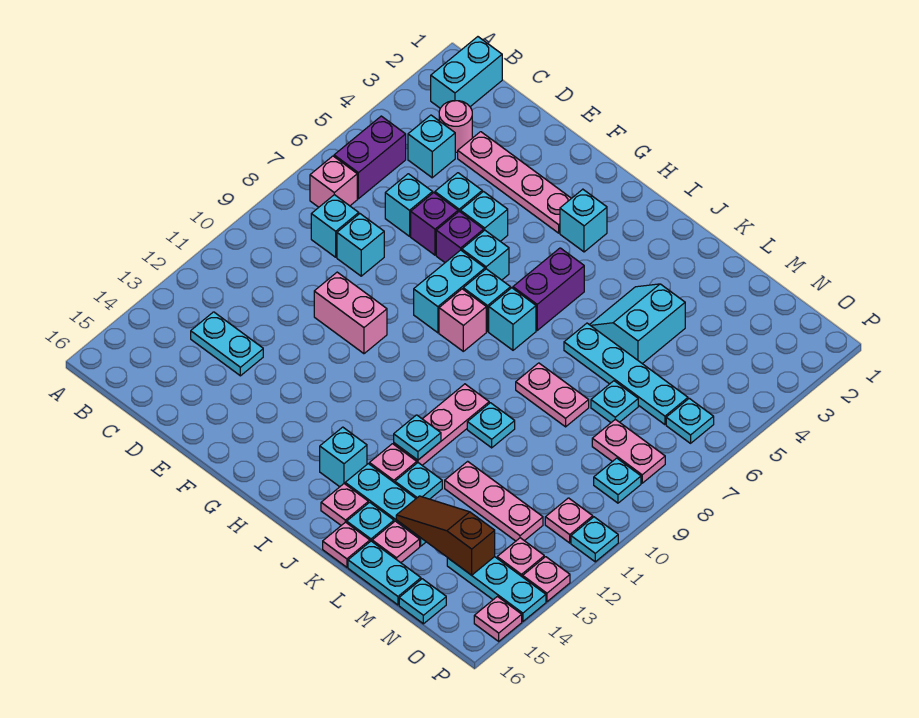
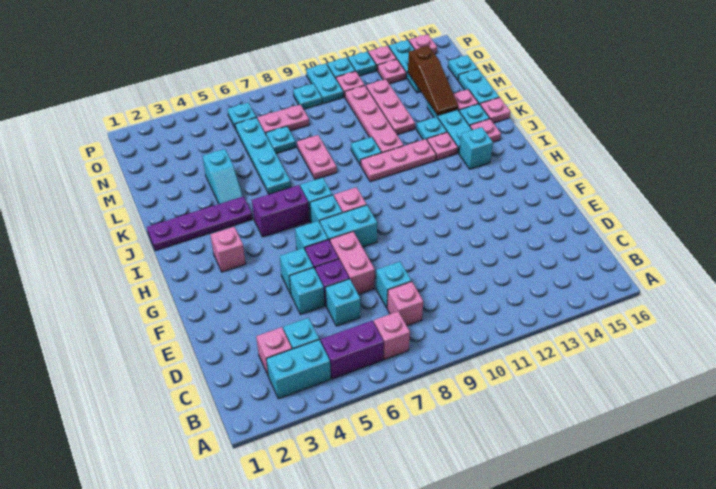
cyan 1x2 brick [431,37,502,108] -> cyan 1x2 brick moved to [266,340,331,399]
pink 1x1 round brick [439,101,472,152] -> pink 1x1 brick [256,327,292,375]
cyan 1x1 brick [311,195,359,257] -> pink 1x1 brick [387,281,423,326]
cyan 1x2 plate [191,312,263,376] -> cyan 1x2 plate moved to [306,64,343,103]
pink 1x4 plate [458,132,571,233] -> pink 1x4 plate moved to [345,86,404,153]
pink 1x2 brick [314,272,387,354] -> pink 1x2 brick moved to [330,232,375,294]
cyan 1x1 brick [560,189,607,252] -> pink 1x1 brick [210,227,245,272]
none -> purple 1x4 plate [147,197,252,251]
cyan 1x1 plate [394,415,441,460] -> cyan 1x1 plate moved to [348,52,376,76]
cyan 2x2 slope [590,284,685,364] -> cyan 1x2 slope [203,149,243,204]
pink 1x2 plate [592,419,665,483] -> pink 1x2 plate turned to [258,105,309,134]

